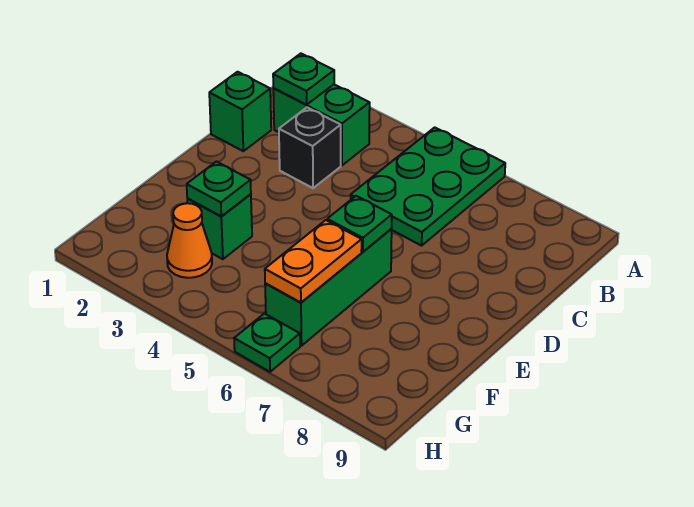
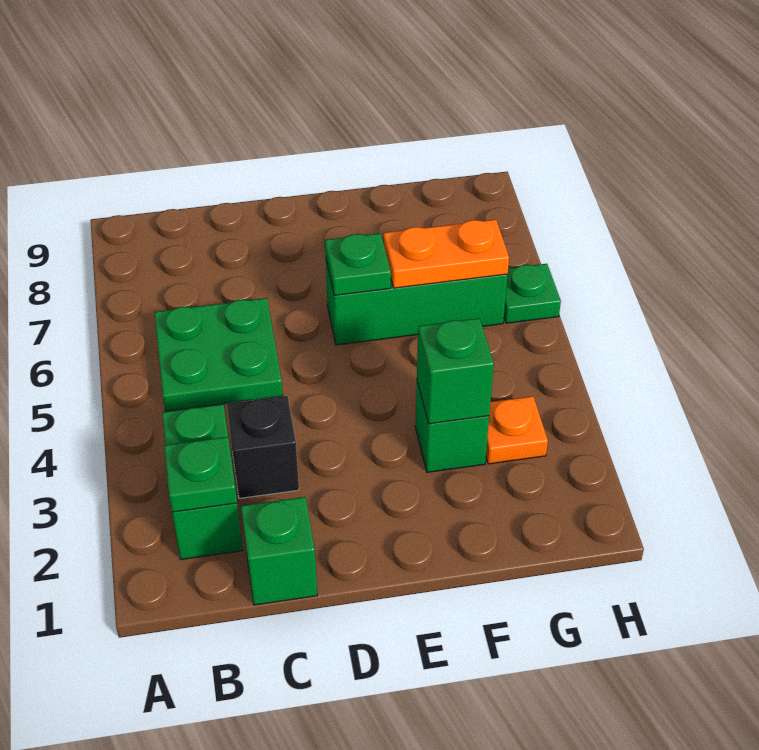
green 2x3 plate [351,127,505,246] -> green 2x2 plate [154,298,283,411]
green 1x1 plate [187,162,251,217] -> green 1x1 brick [417,318,494,424]
orange 1x1 cone [167,203,212,278] -> orange 1x1 plate [486,396,548,464]

